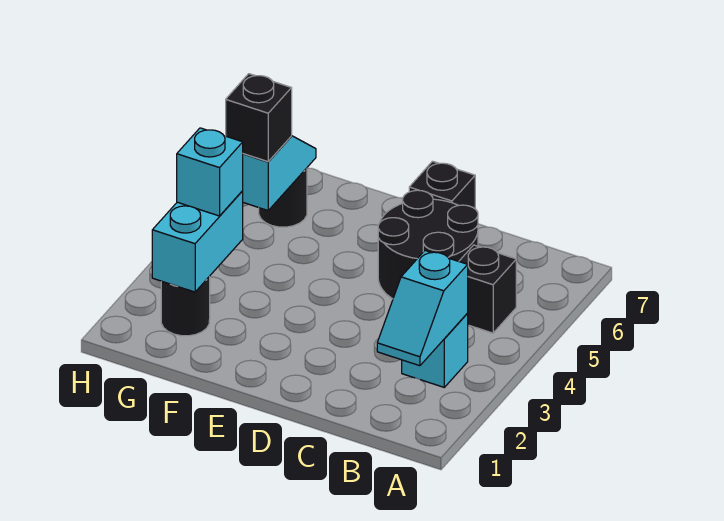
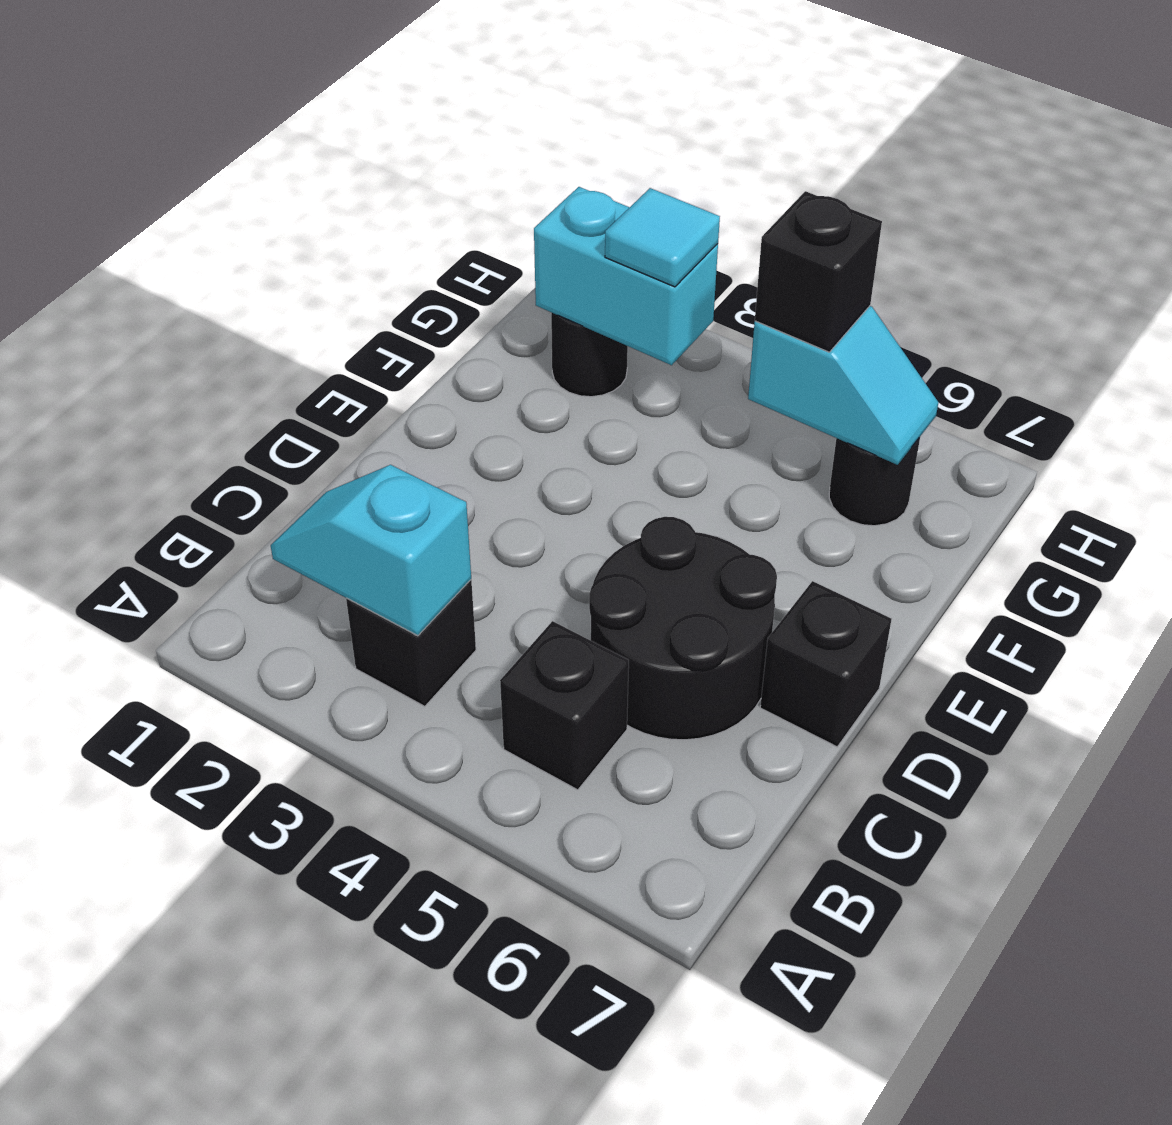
cyan 1x1 brick [402,314,468,387] -> black 1x1 brick [346,580,476,706]
cyan 1x1 brick [177,128,243,216] -> cyan 1x1 tile [605,188,720,287]

